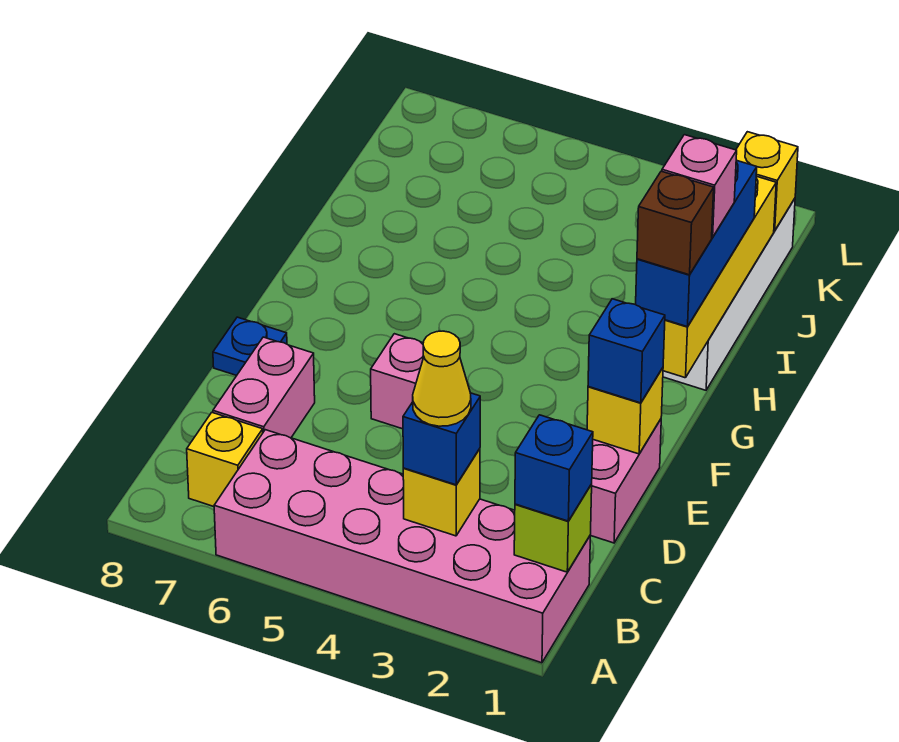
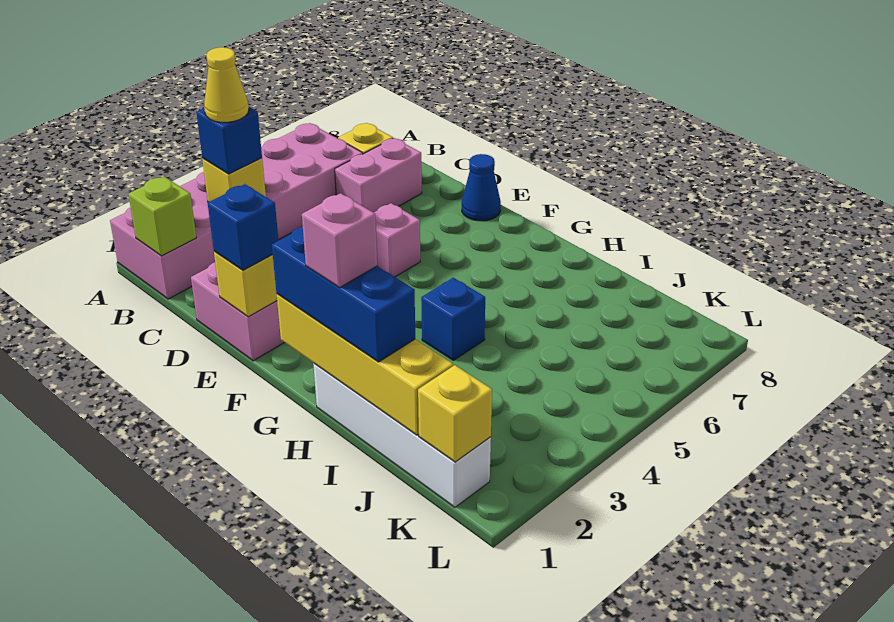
blue 1x1 brick [515,415,593,521] -> blue 1x1 brick moved to [421,278,485,360]
pink 1x2 brick [213,337,315,438] -> pink 1x2 brick turned to [335,138,422,213]
blue 1x1 plate [213,317,287,376] -> blue 1x1 cone [462,154,501,221]
brown 1x1 brick [637,171,714,275] -> none

